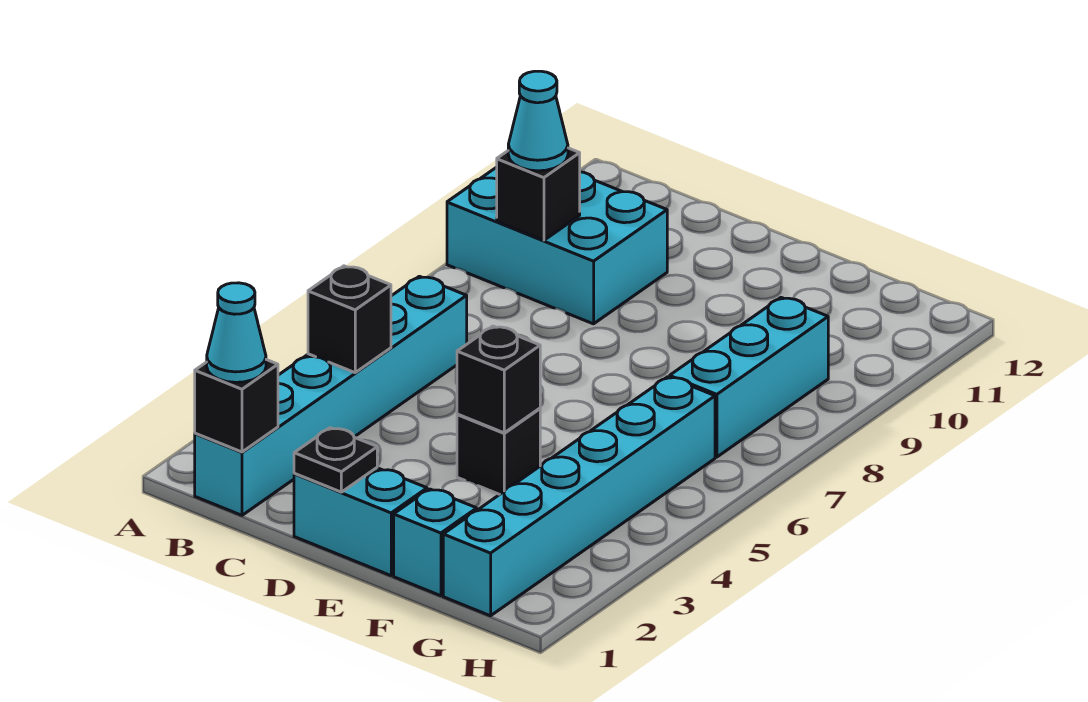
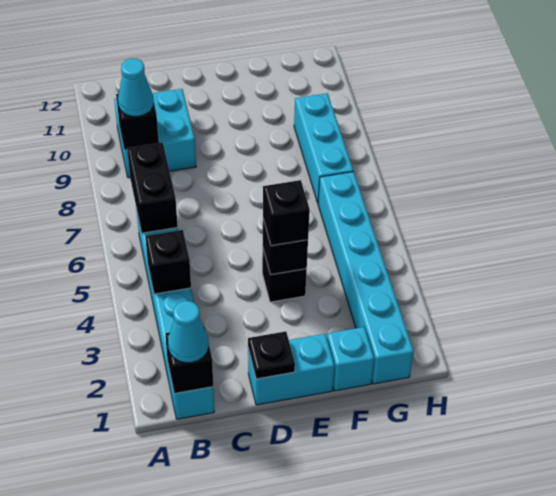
cyan 2x3 brick [447,167,667,324] -> cyan 2x2 brick [114,89,196,178]
none -> black 1x2 brick [127,143,178,233]
none -> black 1x1 brick [263,180,310,246]

